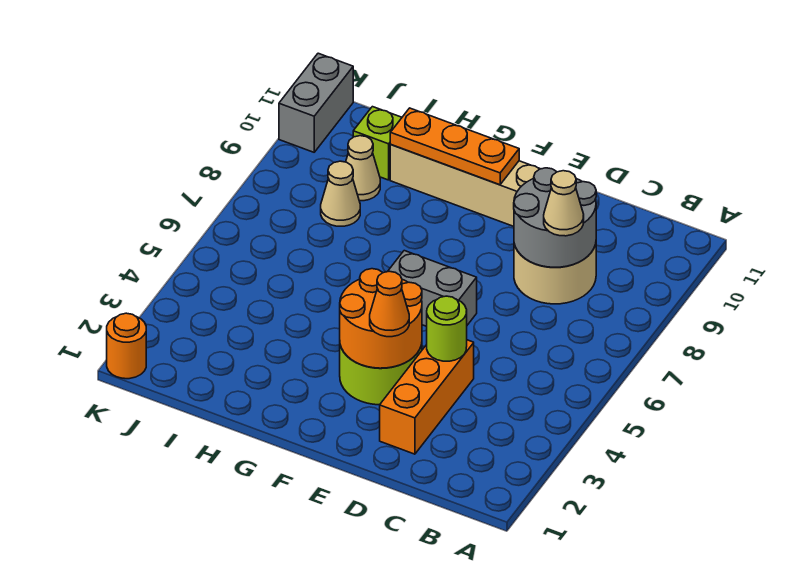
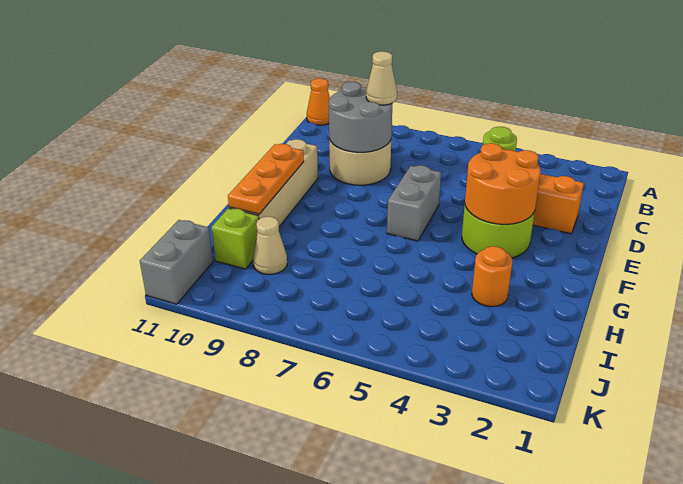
orange 1x1 cone [370,271,409,337] -> orange 1x1 cone moved to [307,78,330,125]
tan 1x1 cone [321,161,360,226] -> none
orange 1x1 round brick [107,313,146,379] -> orange 1x1 round brick moved to [472,246,513,307]
grey 1x2 brick [279,53,353,152] -> grey 1x2 brick turned to [140,220,213,304]

